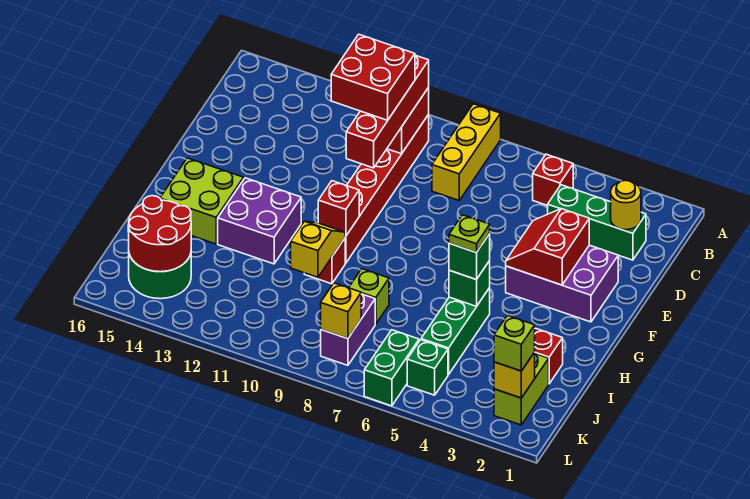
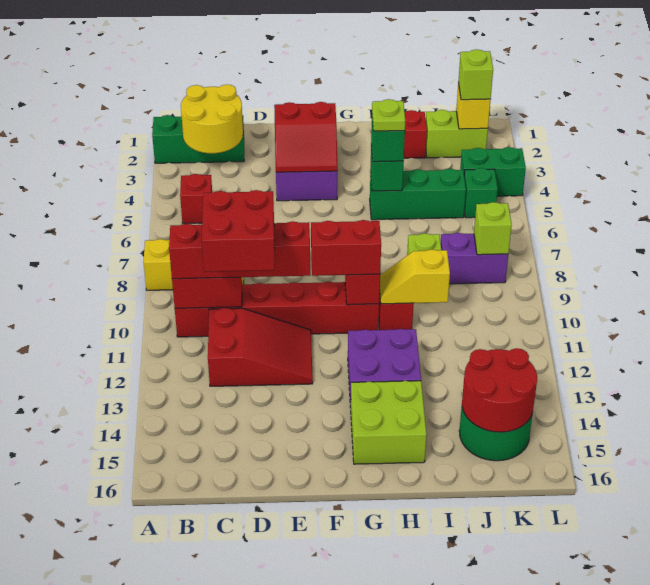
green 1x3 brick [548,185,646,260] -> green 1x3 brick turned to [152,115,244,163]
yellow 1x1 round brick [611,180,641,230] -> yellow 2x2 round brick [181,85,243,153]
none -> red 2x3 slope [208,308,313,386]
none -> red 1x2 brick [311,220,381,276]
green 1x2 brick [364,330,419,406] -> green 1x2 brick moved to [460,147,526,196]
yellow 1x1 brick [321,283,361,339] -> lime 1x1 brick [474,202,512,255]

